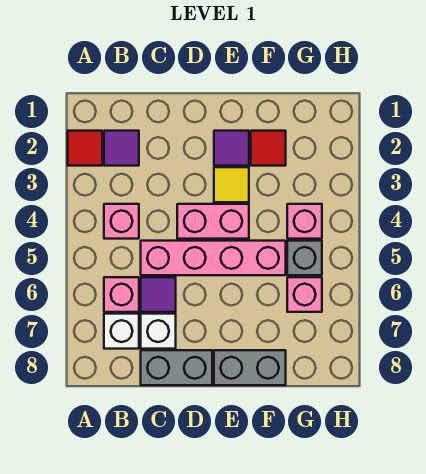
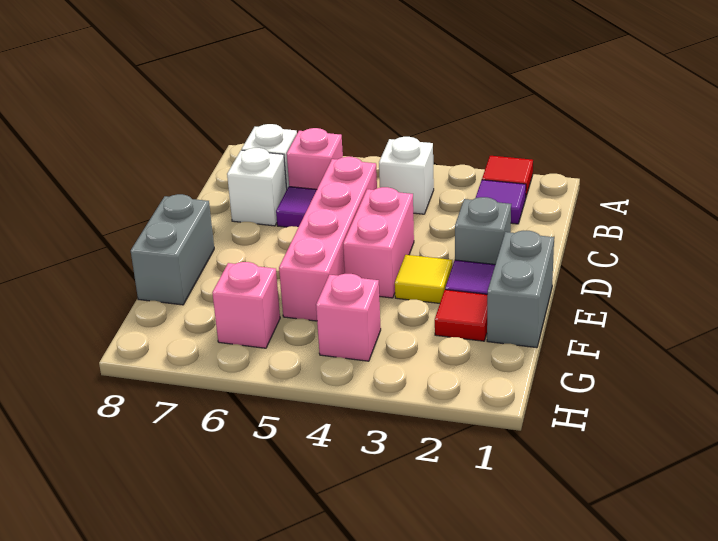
pink 1x1 brick [104,204,139,239] -> white 1x1 brick [379,137,434,214]
grey 1x2 brick [141,350,212,385] -> grey 1x2 brick moved to [487,231,554,348]
grey 1x1 brick [287,241,322,275] -> grey 1x1 brick moved to [455,197,511,264]

